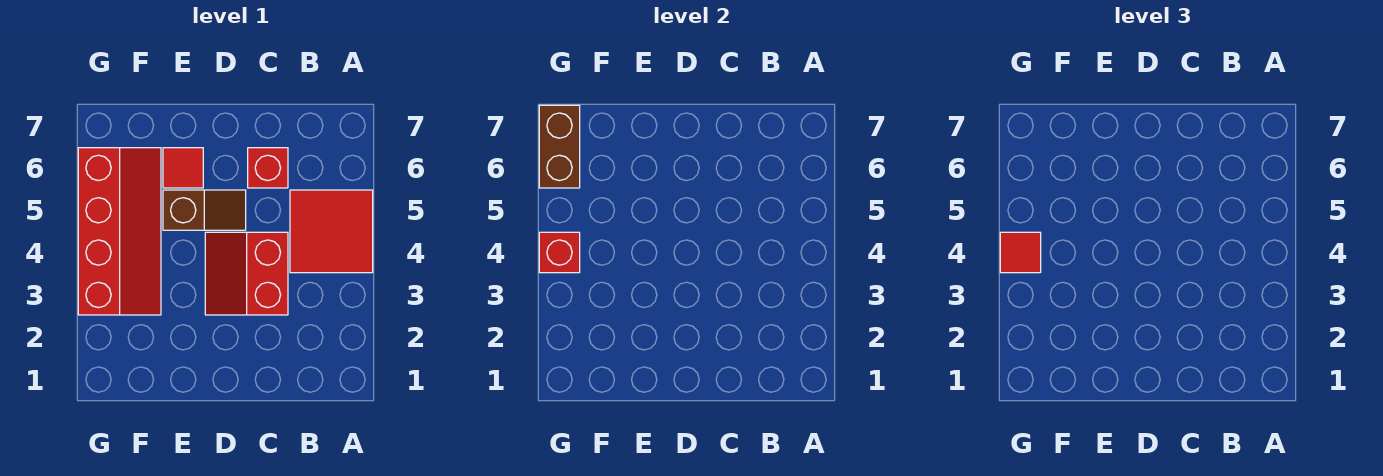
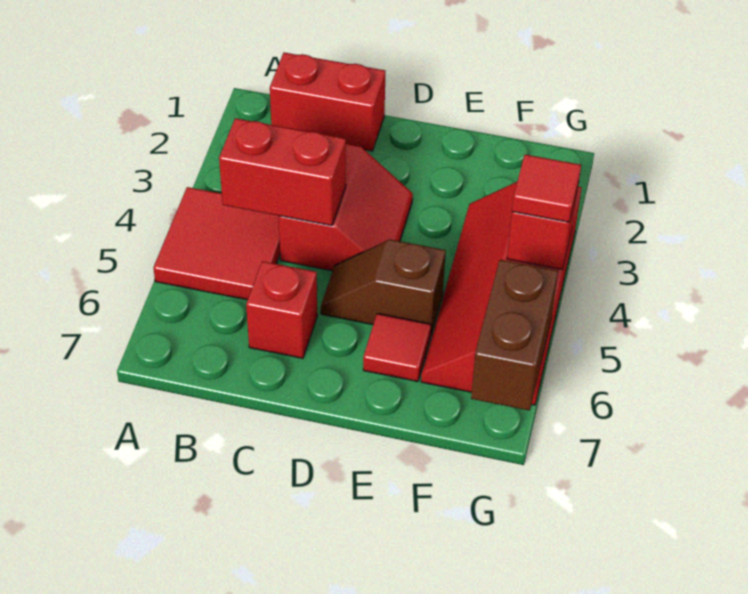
none -> red 1x2 brick [270,53,385,151]
none -> red 1x2 brick [219,118,346,226]

